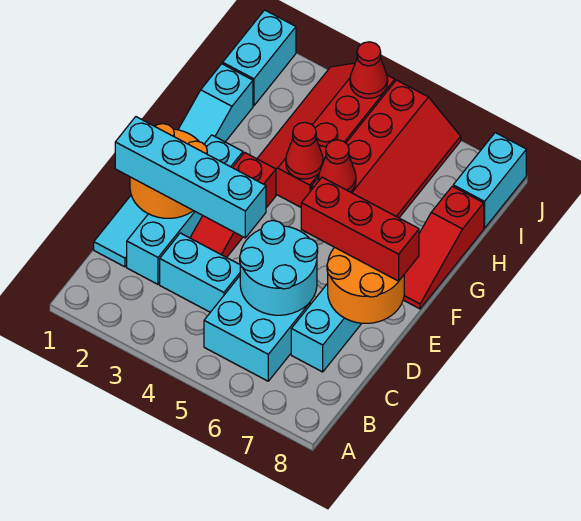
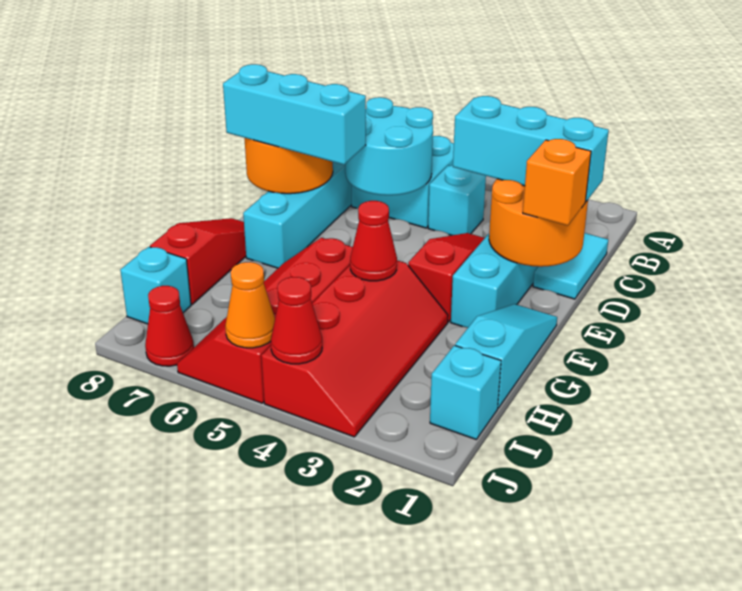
cyan 1x2 brick [160,233,240,312] -> cyan 1x1 brick [428,165,486,235]
cyan 1x4 brick [115,117,266,238] -> cyan 1x3 brick [453,96,609,202]
none -> orange 1x1 brick [523,139,591,226]
red 1x3 brick [301,177,419,281] -> cyan 1x3 brick [223,64,366,165]
red 1x1 cone [319,140,356,192] -> red 1x1 cone moved to [145,286,194,366]
cyan 1x2 brick [223,10,296,106] -> cyan 1x1 brick [430,345,501,439]
cyan 1x2 brick [453,133,526,228] -> cyan 1x1 brick [120,247,191,324]
none -> orange 1x1 cone [225,262,275,348]

